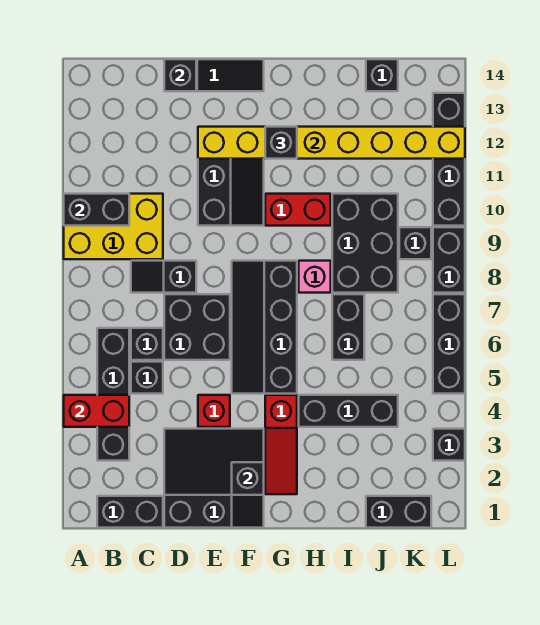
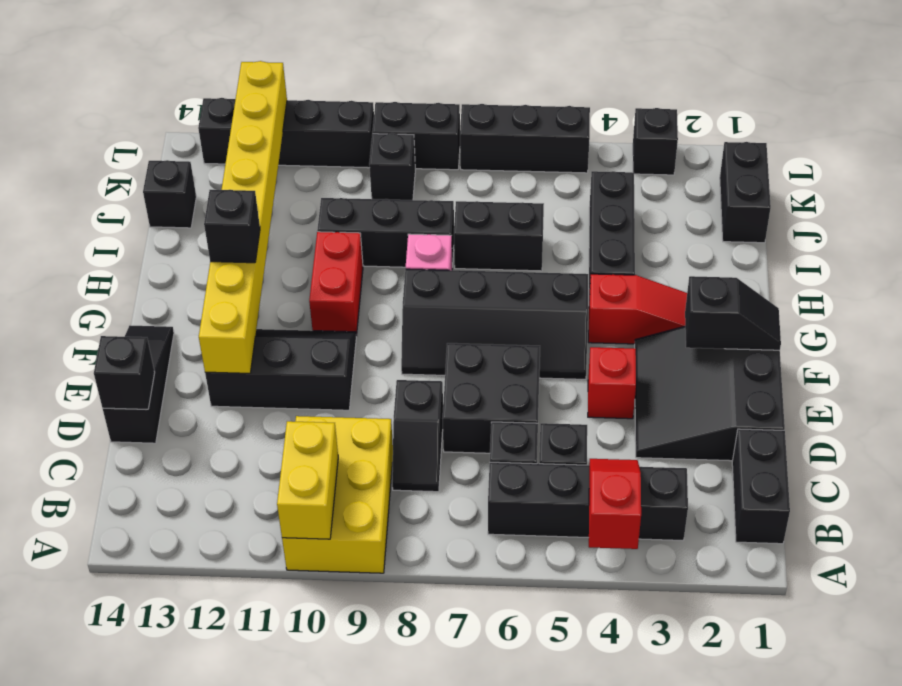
red 1x2 brick [64,395,129,427] -> red 1x2 slope [589,459,641,549]
black 1x2 brick [64,194,129,226] -> yellow 1x2 brick [277,421,338,539]
black 2x3 brick [332,194,398,293] -> black 1x3 brick [317,198,454,267]

